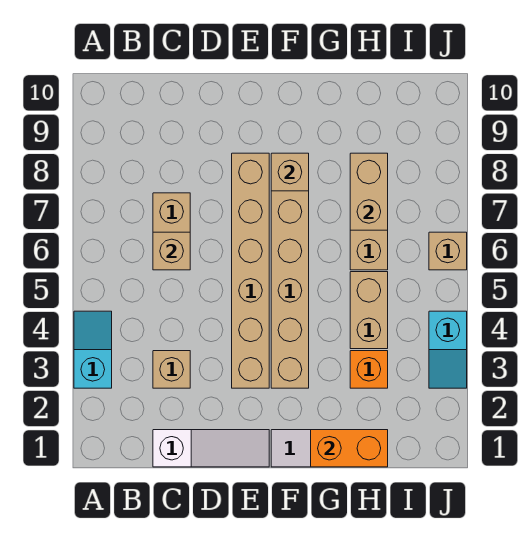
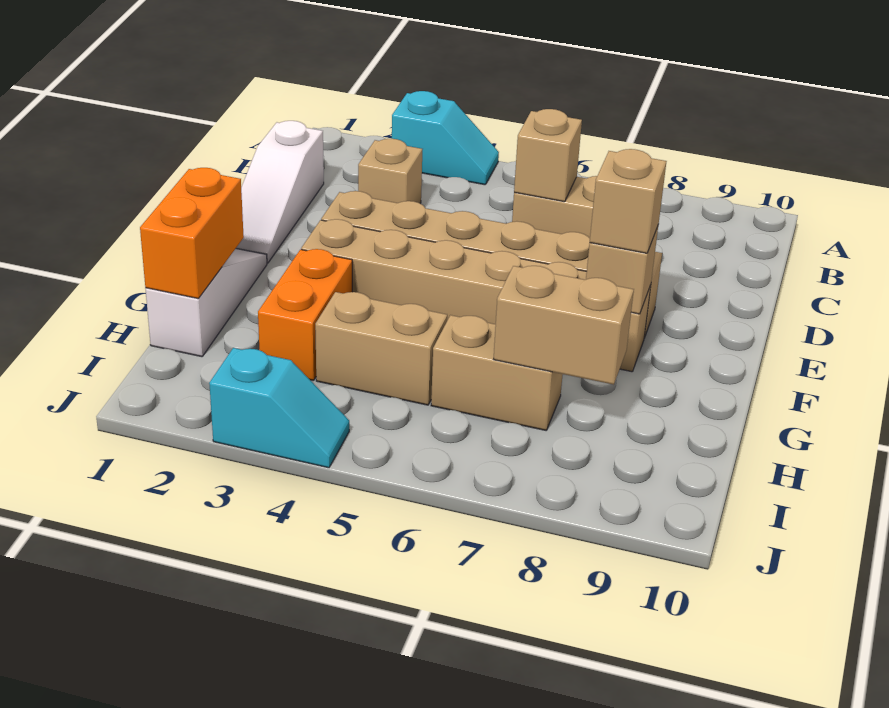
orange 1x1 brick [350,351,388,388] -> orange 1x2 brick [258,249,352,381]
cyan 1x2 slope [429,311,467,388] -> cyan 1x2 slope turned to [209,348,349,468]
tan 1x1 brick [429,232,467,270] -> tan 1x1 brick moved to [590,149,667,253]

